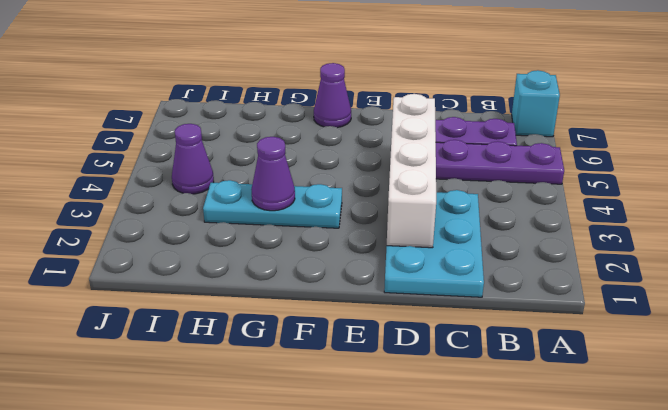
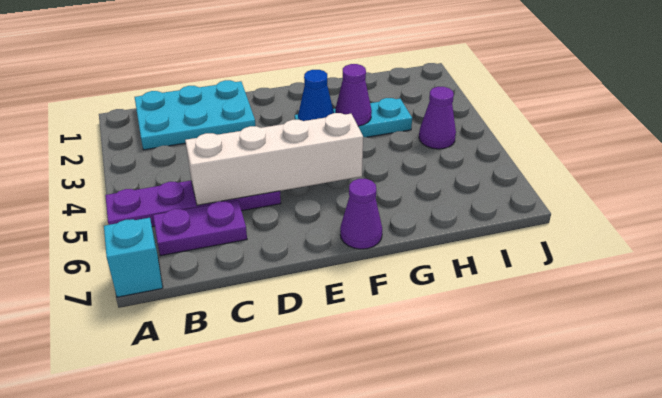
cyan 2x3 plate [384,190,484,297] -> cyan 2x3 plate turned to [135,80,256,150]
white 1x4 brick [387,94,436,248] -> white 1x4 brick turned to [185,113,363,205]
none -> blue 1x1 cone [298,70,334,121]

